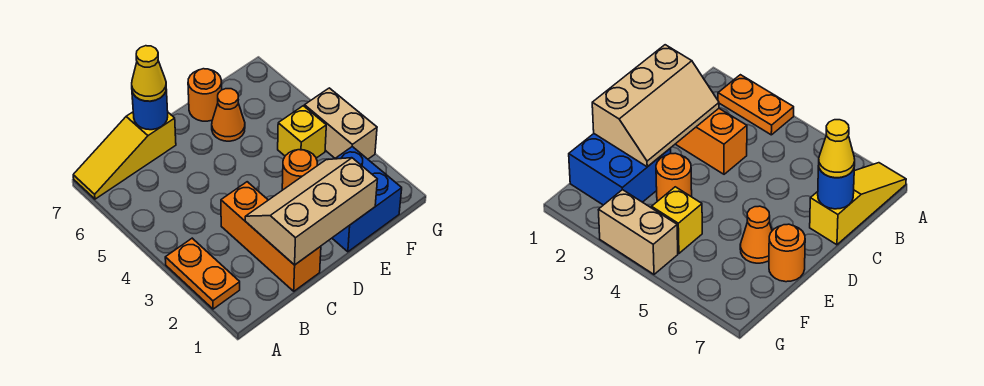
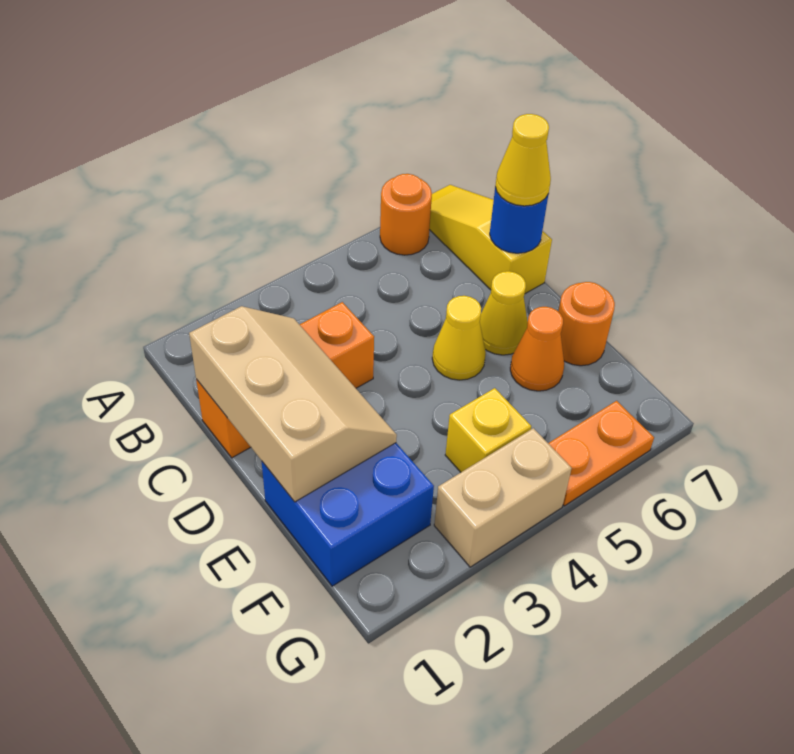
orange 1x2 plate [165,238,240,309] -> orange 1x2 plate moved to [548,401,654,506]
none -> yellow 1x1 cone [432,296,486,380]
none -> yellow 1x1 cone [480,271,528,355]
orange 1x1 round brick [282,150,317,190] -> orange 1x1 round brick moved to [380,174,432,255]

